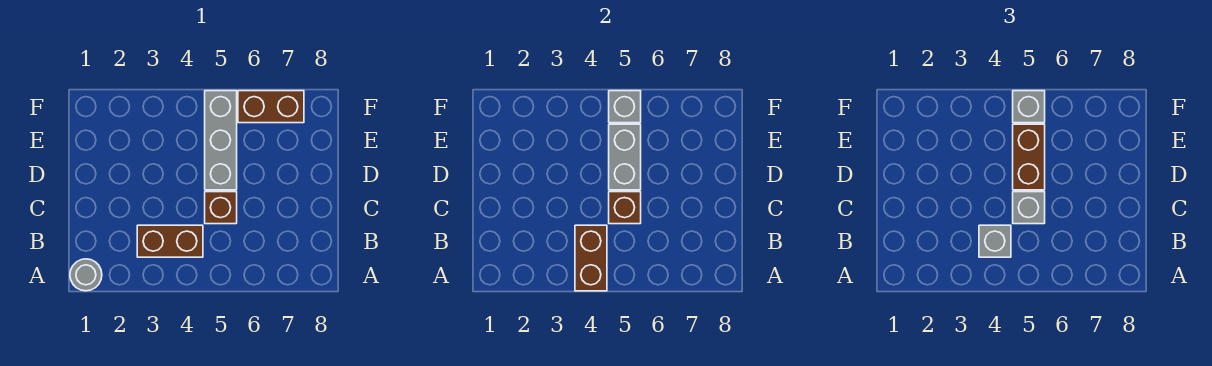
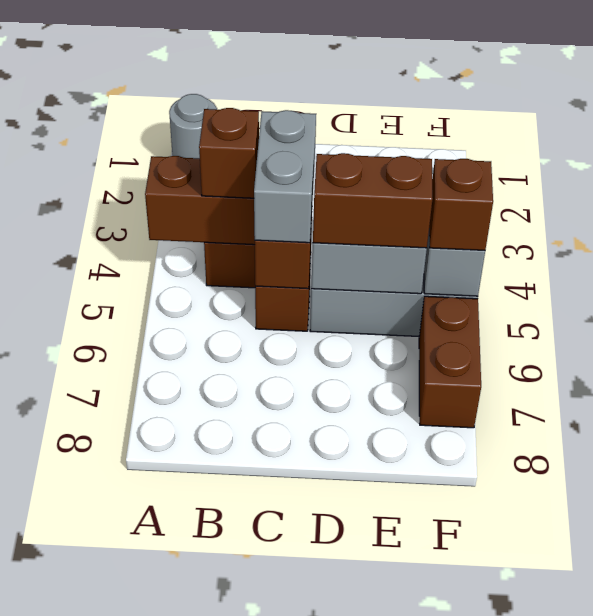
grey 1x1 brick [979,225,1011,257] -> brown 1x1 brick [199,108,259,198]
grey 1x1 brick [1013,192,1045,224] -> grey 1x2 brick [254,110,316,243]
grey 1x1 brick [1013,91,1045,123] -> brown 1x1 brick [429,159,493,250]

